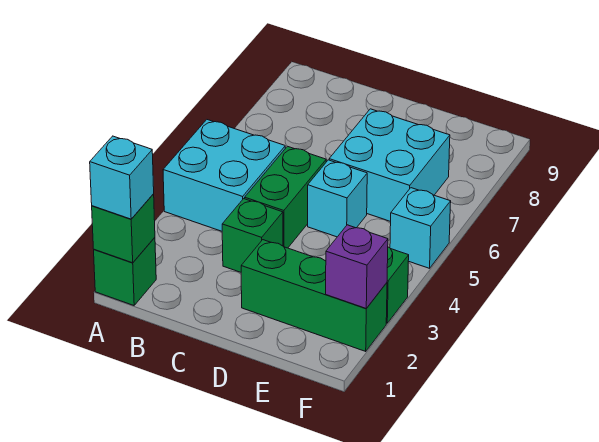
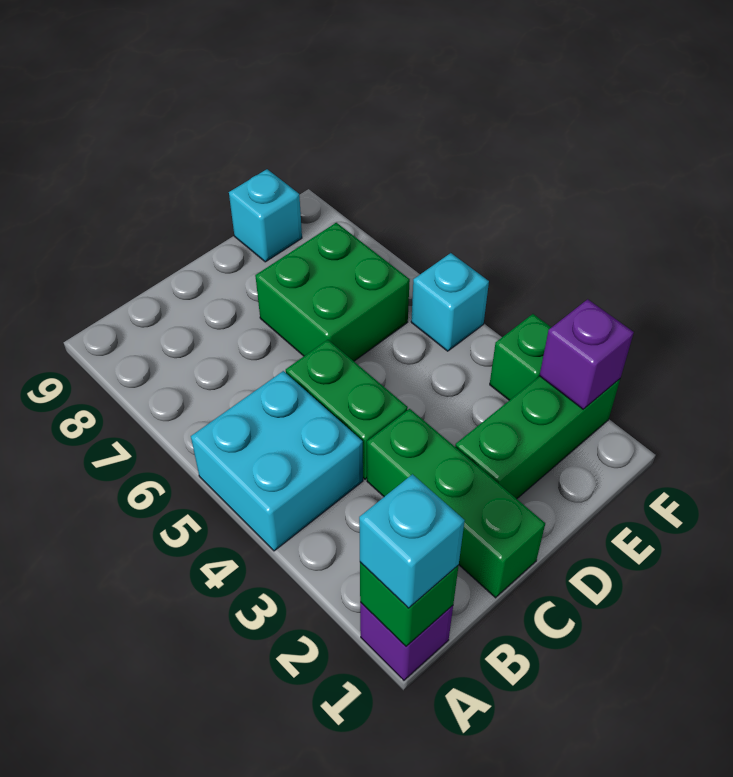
green 1x1 brick [94,238,156,305] -> purple 1x1 brick [360,602,453,680]
green 1x1 brick [222,199,283,272] -> green 1x3 brick [367,409,545,598]
cyan 1x1 brick [308,160,367,237] -> cyan 1x1 brick moved to [229,169,302,262]
cyan 2x2 brick [329,109,450,222] -> green 2x2 brick [255,223,410,361]

